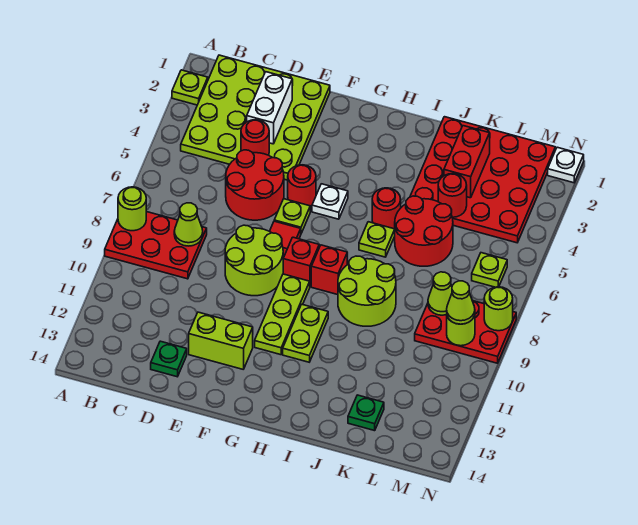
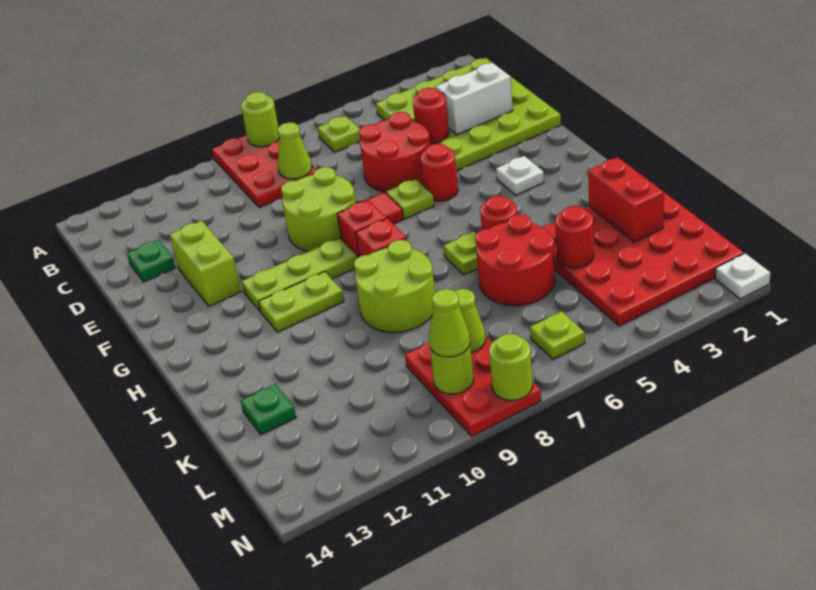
lime 1x1 plate [172,70,208,105] -> lime 1x1 plate moved to [318,116,360,152]
white 1x1 plate [312,184,348,219] -> white 1x1 plate moved to [496,156,544,195]
red 1x2 brick [444,126,490,198] -> red 1x2 brick turned to [588,157,664,242]

